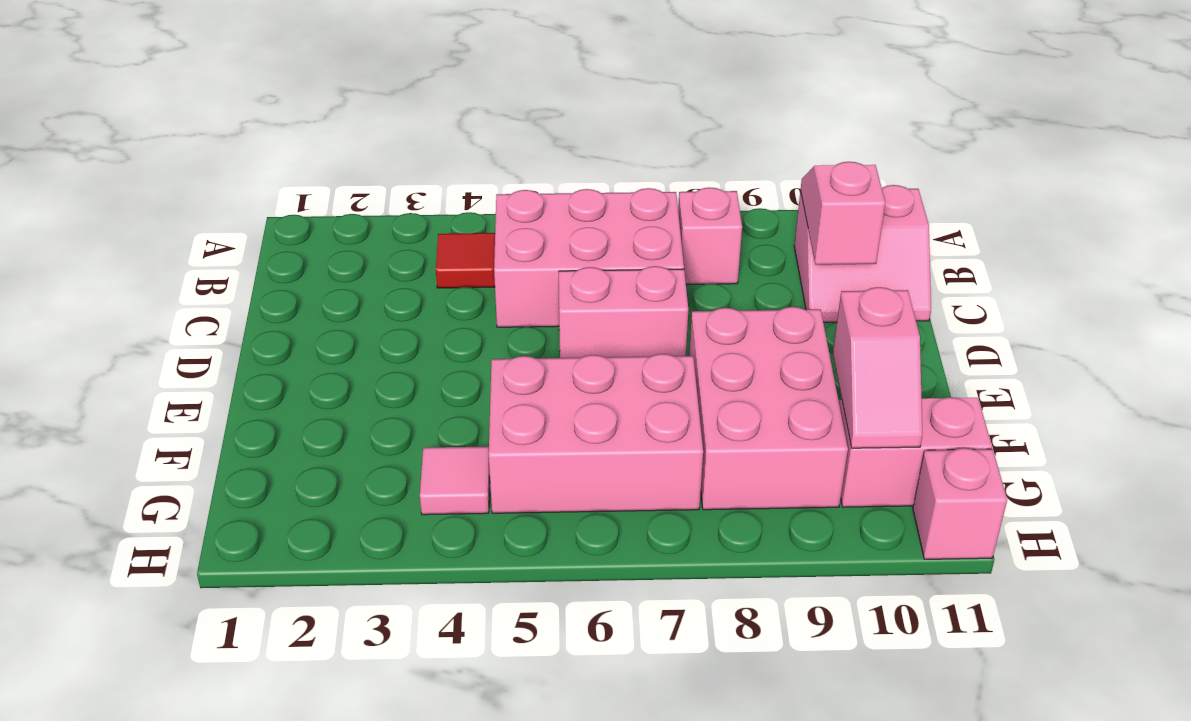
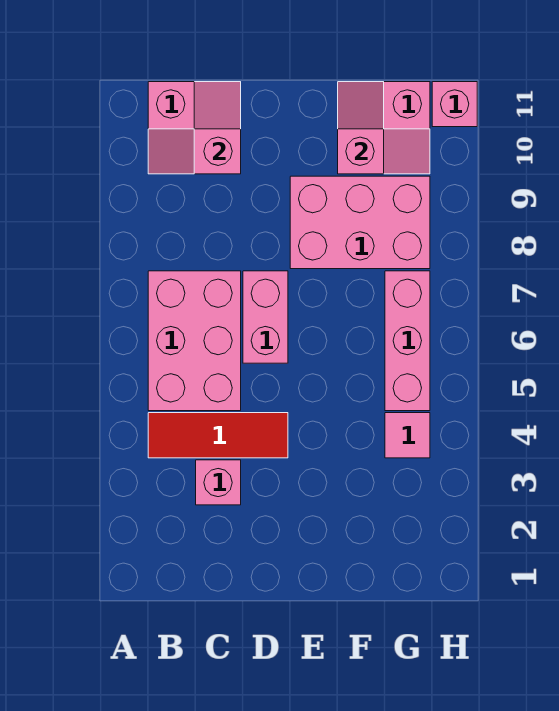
red 1x1 tile [436,233,495,288] -> red 1x3 tile [148,413,288,458]
pink 1x1 brick [678,187,742,284] -> pink 1x1 brick moved to [196,460,241,505]
pink 2x3 brick [489,354,703,513] -> pink 1x3 brick [385,271,430,411]

